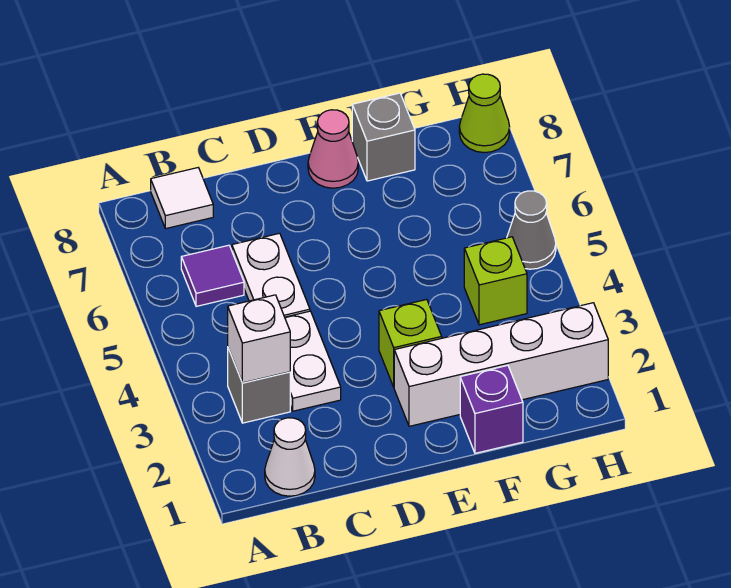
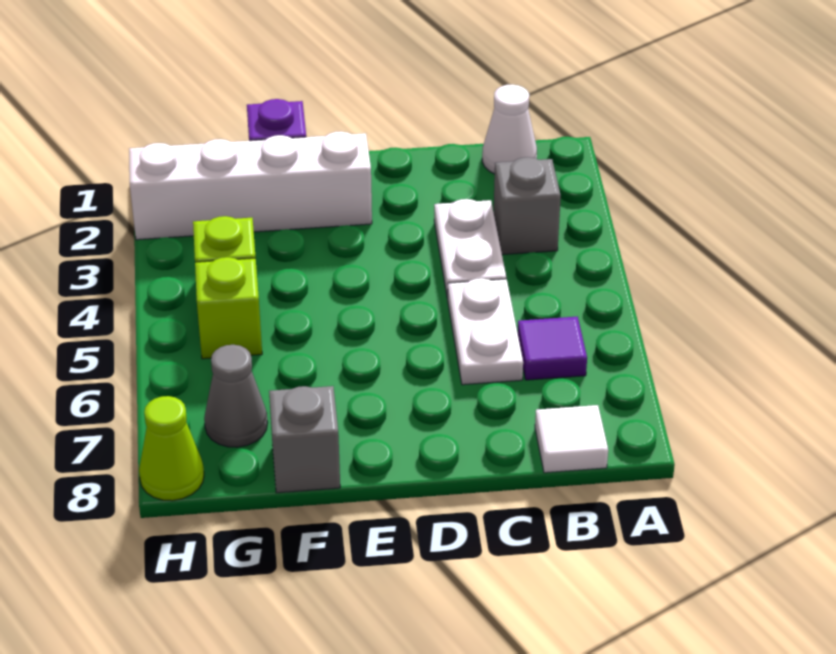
white 1x1 brick [228,295,290,383] -> none
lime 1x1 brick [379,299,442,387] -> lime 1x1 brick moved to [195,257,262,359]
pink 1x1 cone [308,110,358,188] -> none
grey 1x1 cone [507,191,556,269] -> grey 1x1 cone moved to [204,345,268,447]

